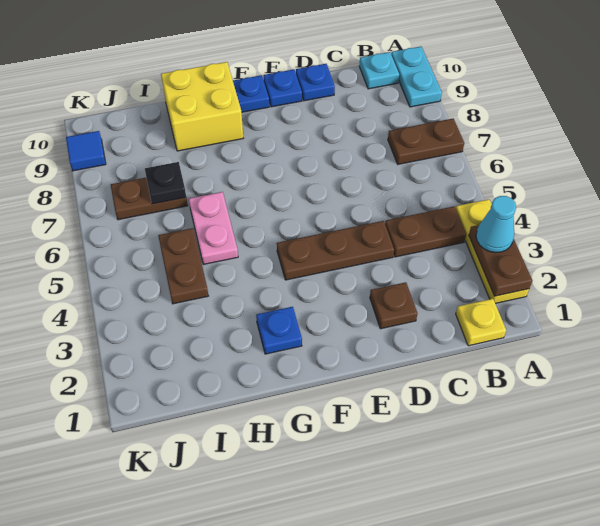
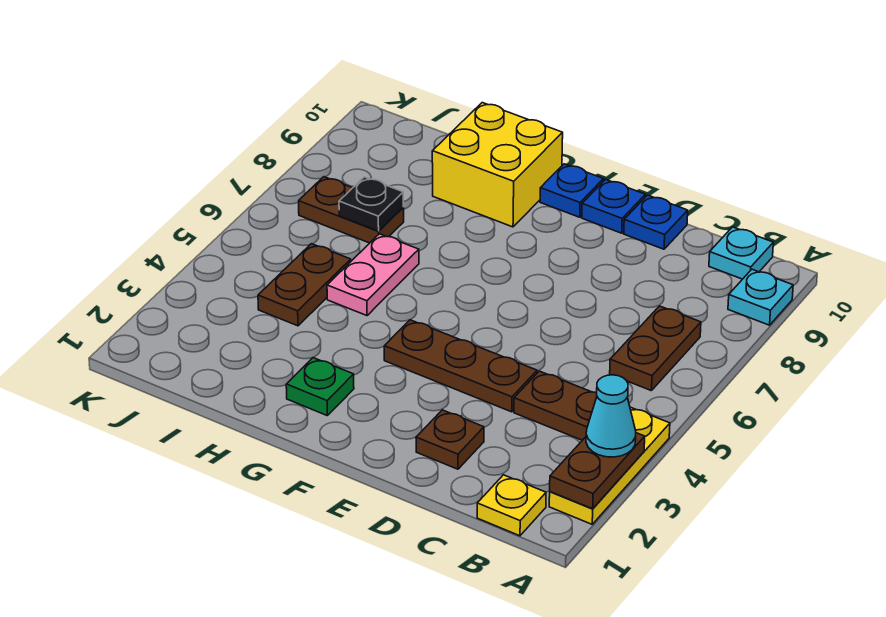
brown 1x2 plate [388,119,464,164] -> brown 1x2 plate turned to [610,306,701,391]
cyan 1x2 plate [391,47,442,107] -> cyan 1x1 plate [728,269,793,325]
blue 1x1 plate [256,307,302,354] -> green 1x1 plate [286,358,354,415]
blue 1x1 tile [66,131,106,171] -> none

